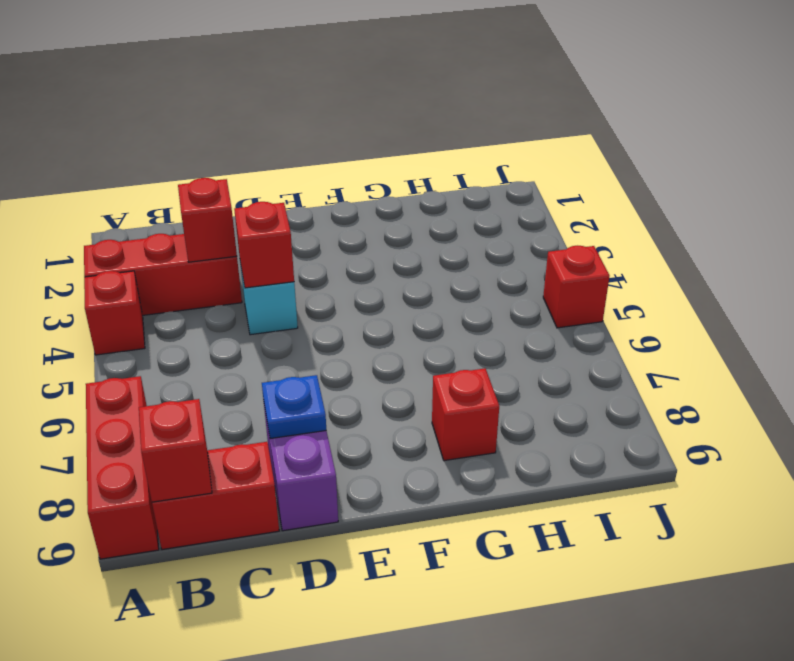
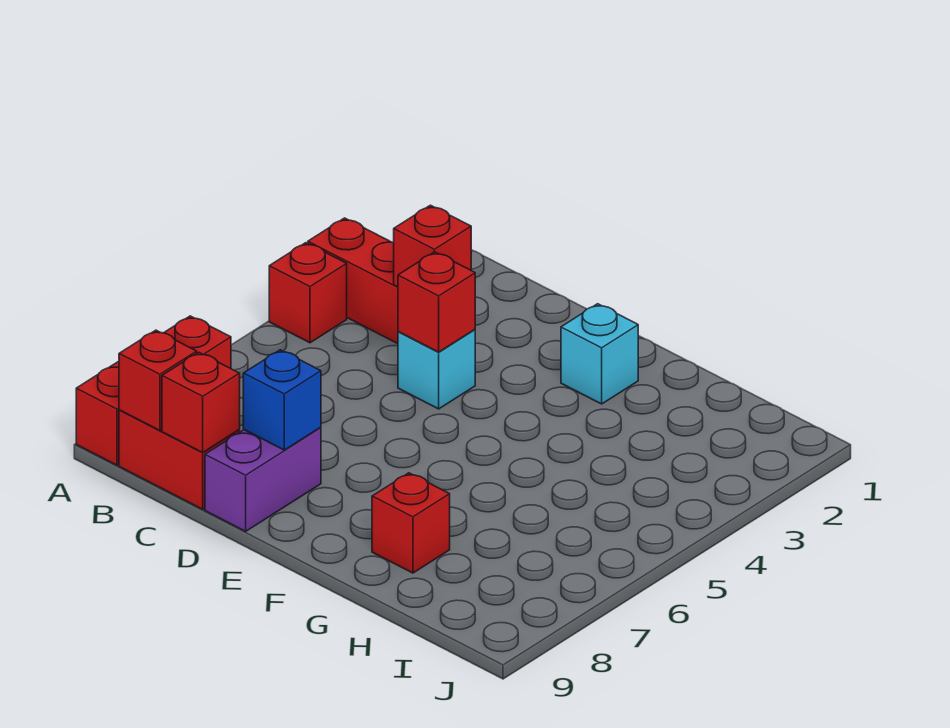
blue 1x1 plate [262,375,326,439] -> blue 1x1 brick [243,350,321,450]
none -> cyan 1x1 brick [561,304,638,404]
red 1x1 brick [543,246,609,328] -> red 1x1 brick moved to [162,352,240,452]

